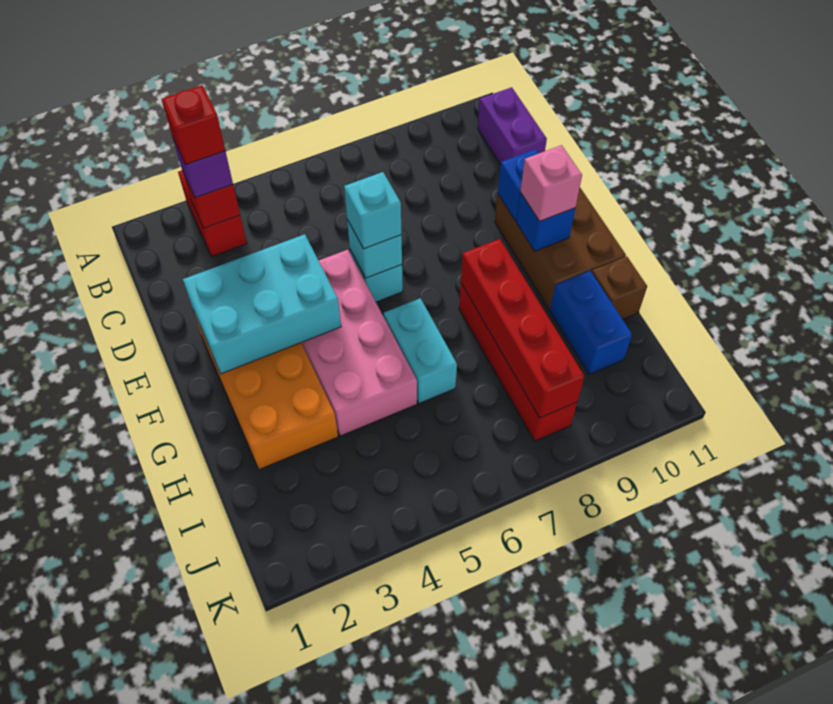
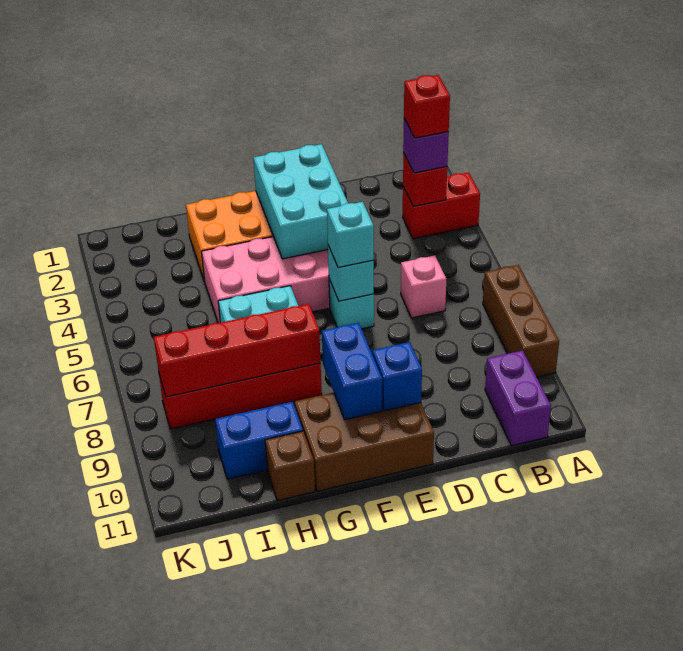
none -> brown 1x3 brick [483,265,559,377]
purple 1x2 brick [478,87,547,165] -> purple 1x2 brick turned to [485,350,551,446]
blue 1x1 brick [516,192,575,251] -> blue 1x2 brick [322,323,382,420]
pink 1x1 brick [520,145,582,221] -> pink 1x1 brick moved to [401,255,446,318]

